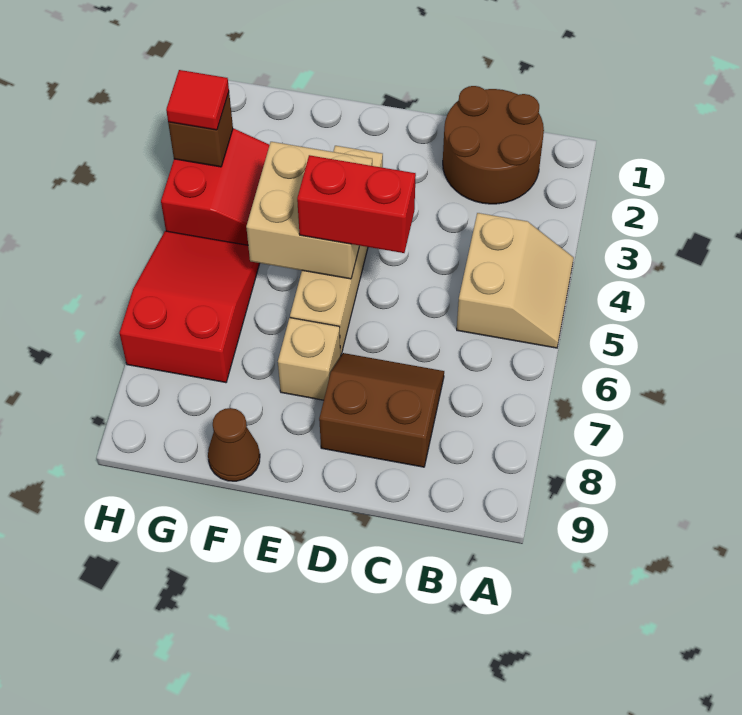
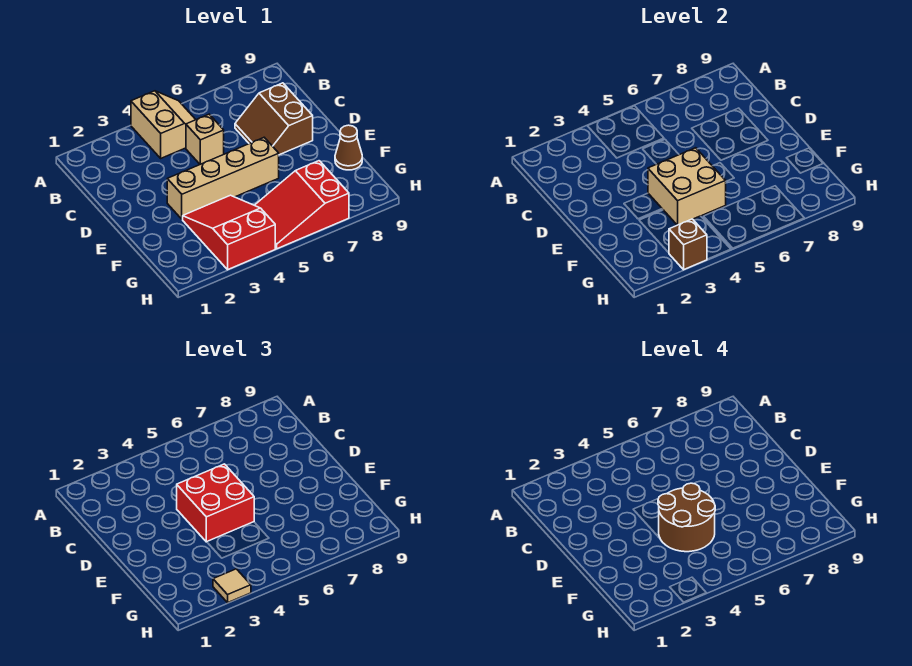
tan 2x2 slope [457,213,574,348] -> tan 2x2 slope turned to [131,91,196,158]
brown 2x2 round brick [443,86,544,204] -> brown 2x2 round brick moved to [658,483,715,552]
red 1x2 brick [297,155,416,253] -> red 2x2 brick [177,464,254,542]
tan 1x1 brick [278,318,341,400] -> tan 1x1 brick moved to [186,114,224,164]
red 1x1 tile [166,70,229,130] -> tan 1x1 tile [213,569,251,603]

